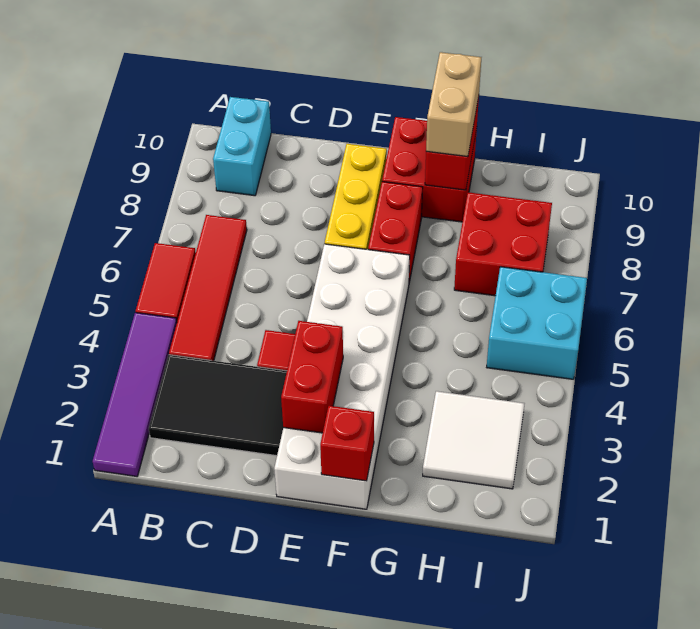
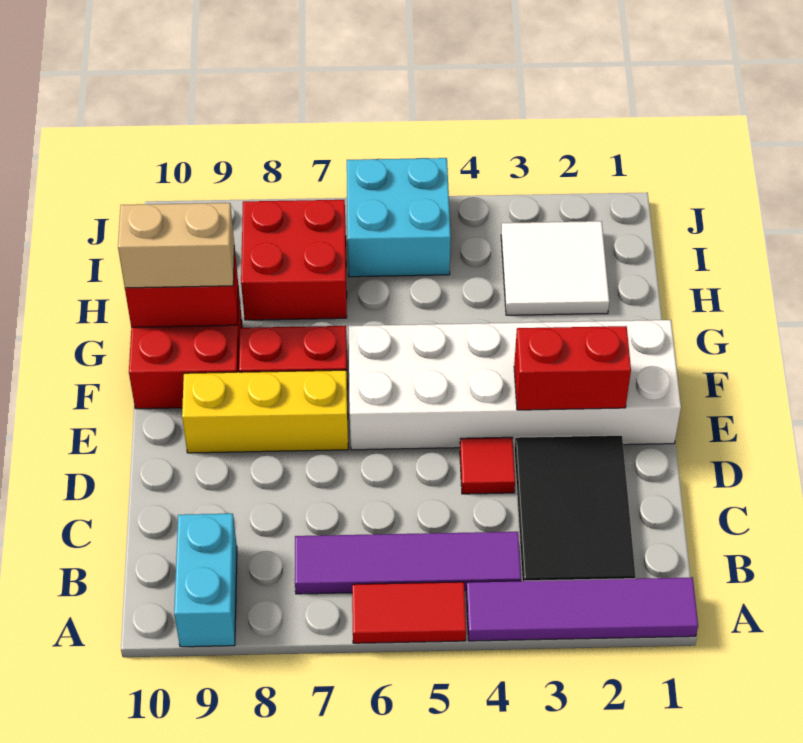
red 1x4 tile [169,215,247,361] -> purple 1x4 tile [295,532,521,594]
cyan 1x2 brick [213,97,271,196] -> cyan 1x2 brick turned to [174,514,237,647]
red 1x1 brick [320,406,374,481] -> none

